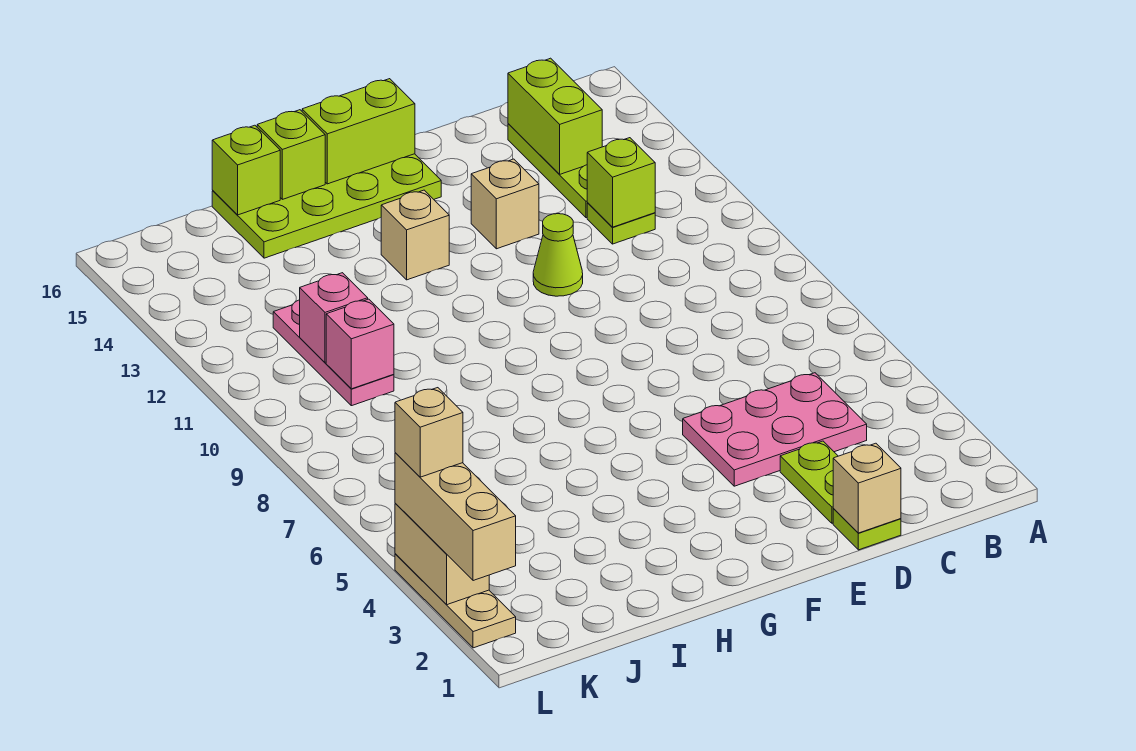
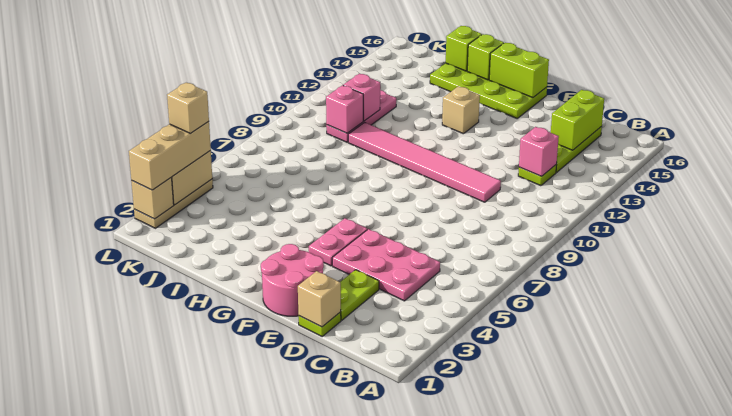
lime 1x1 brick [587,138,655,227] -> pink 1x1 brick [519,127,559,176]
none -> pink 1x6 tile [348,123,501,202]
none -> pink 2x2 round brick [261,244,324,316]
lime 1x1 cone [533,214,583,296] -> none
tan 1x1 brick [471,159,539,249] -> tan 1x1 brick moved to [131,178,174,219]
none -> pink 1x2 plate [309,218,367,266]

